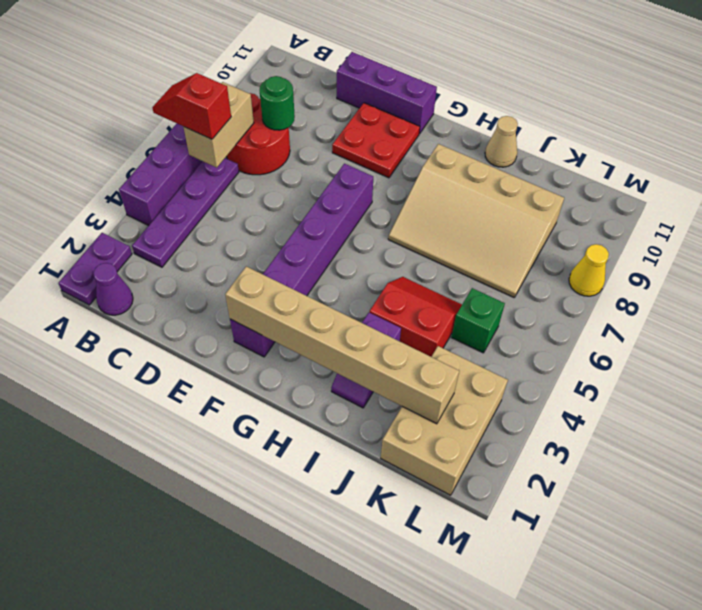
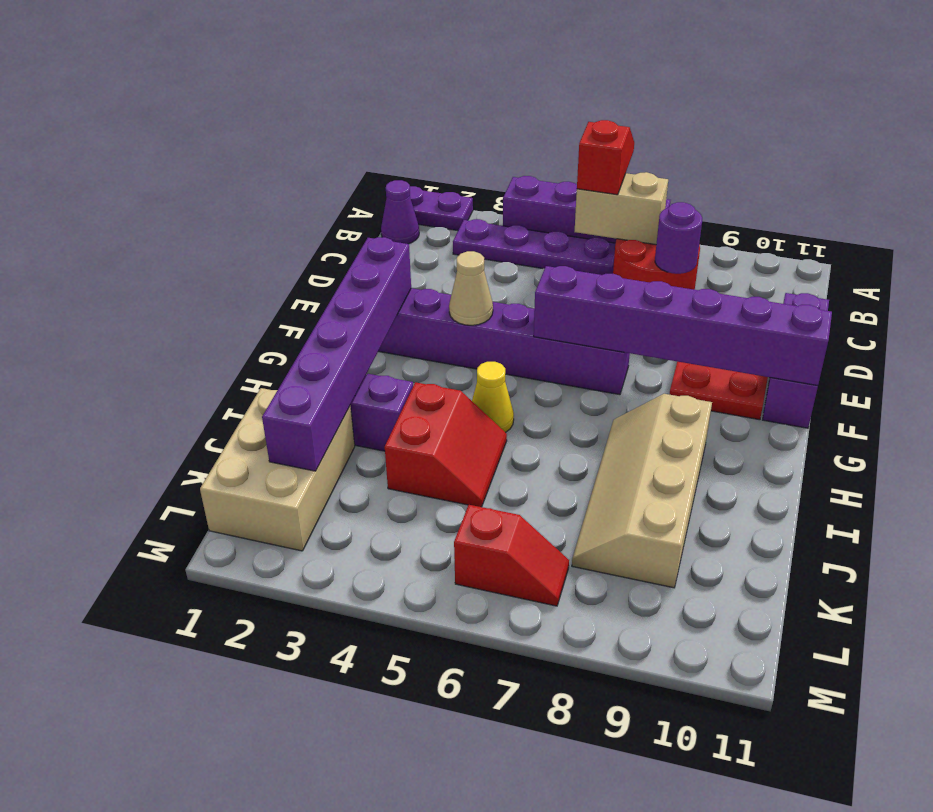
green 1x1 round brick [260,76,295,130] -> purple 1x1 round brick [655,202,702,274]
tan 1x6 brick [225,266,459,424] -> purple 1x6 brick [262,237,411,471]
none -> purple 1x6 brick [534,266,832,386]
tan 3x4 slope [388,144,564,297] -> tan 2x4 slope [572,394,712,588]
tan 1x1 cone [485,116,518,167] -> tan 1x1 cone moved to [449,251,493,325]
tan 2x3 brick [381,346,508,495] -> tan 2x3 brick turned to [200,388,355,551]
green 1x1 brick [452,288,505,353] -> none
none -> red 1x2 slope [454,505,569,606]
yellow 1x1 cone [569,244,609,296] -> yellow 1x1 cone moved to [472,362,514,433]

